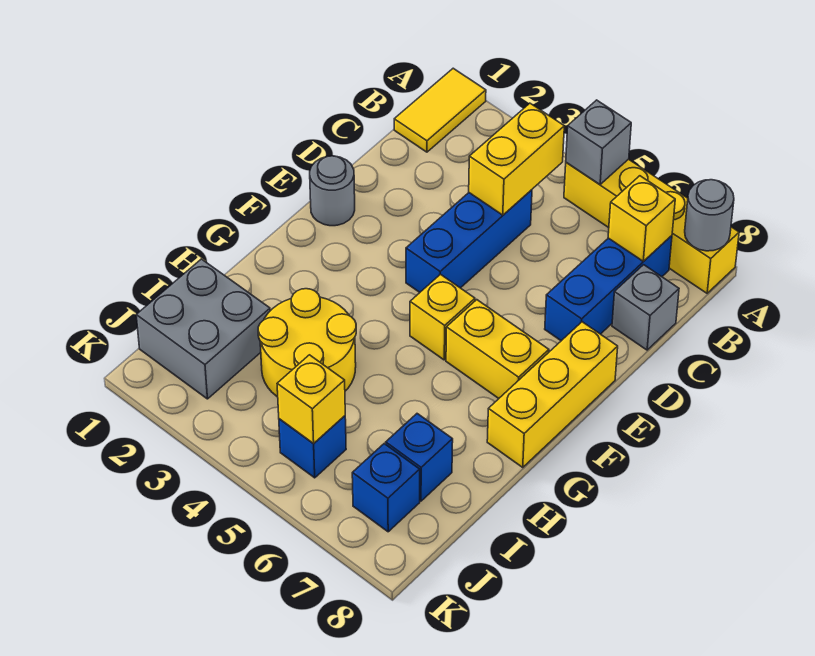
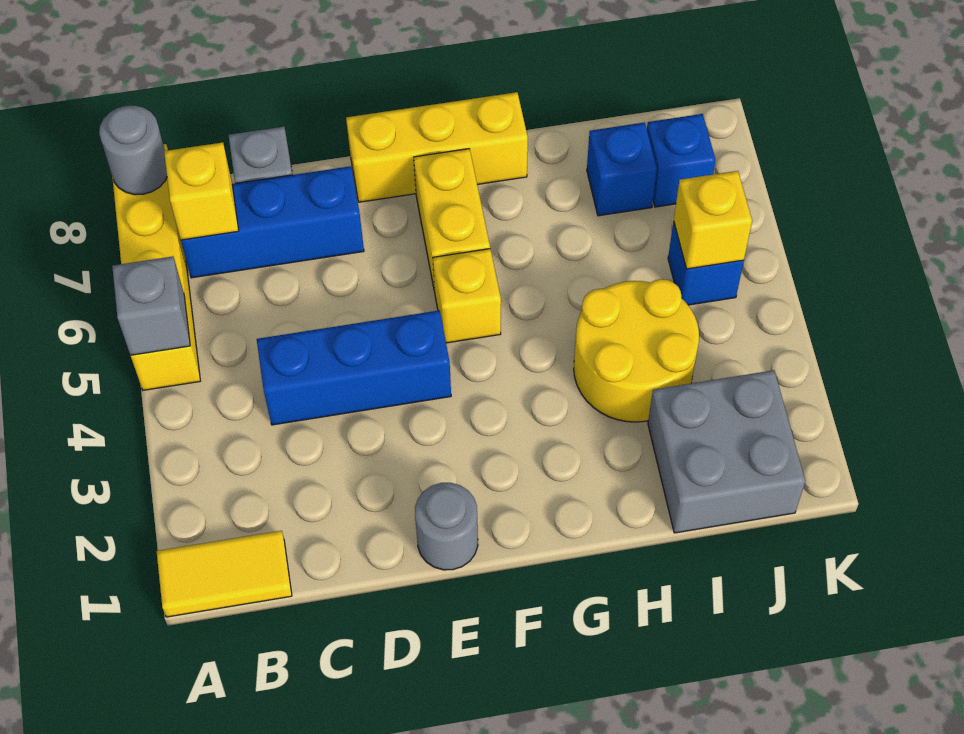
yellow 1x2 brick [469,103,564,215] -> none

